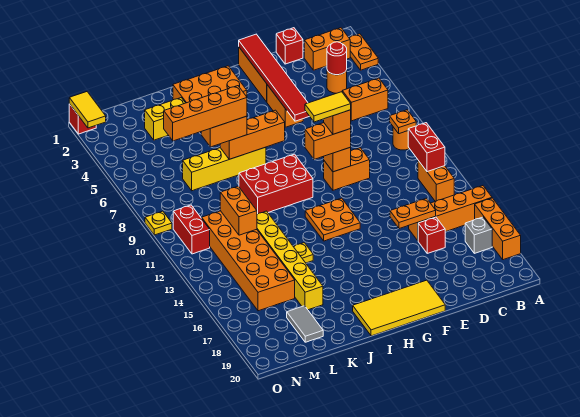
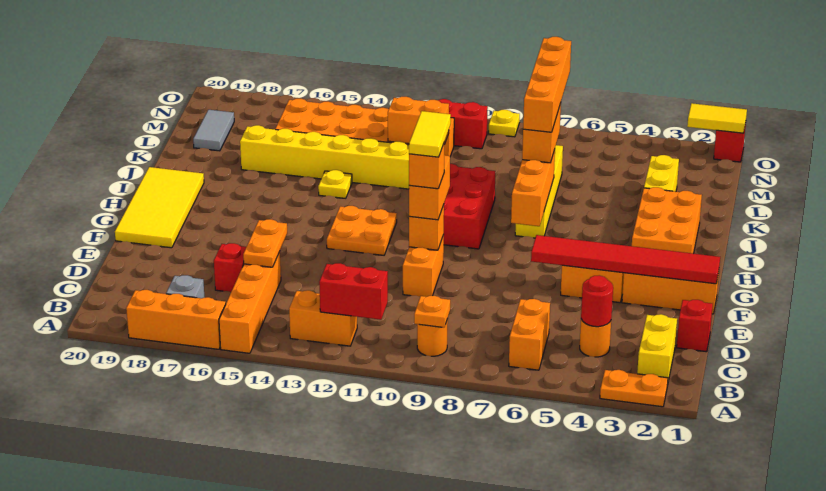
orange 1x2 brick [304,28,350,70] -> yellow 1x2 brick [637,314,677,381]
grey 1x2 tile [287,306,323,342] -> grey 1x2 tile turned to [193,110,234,151]

